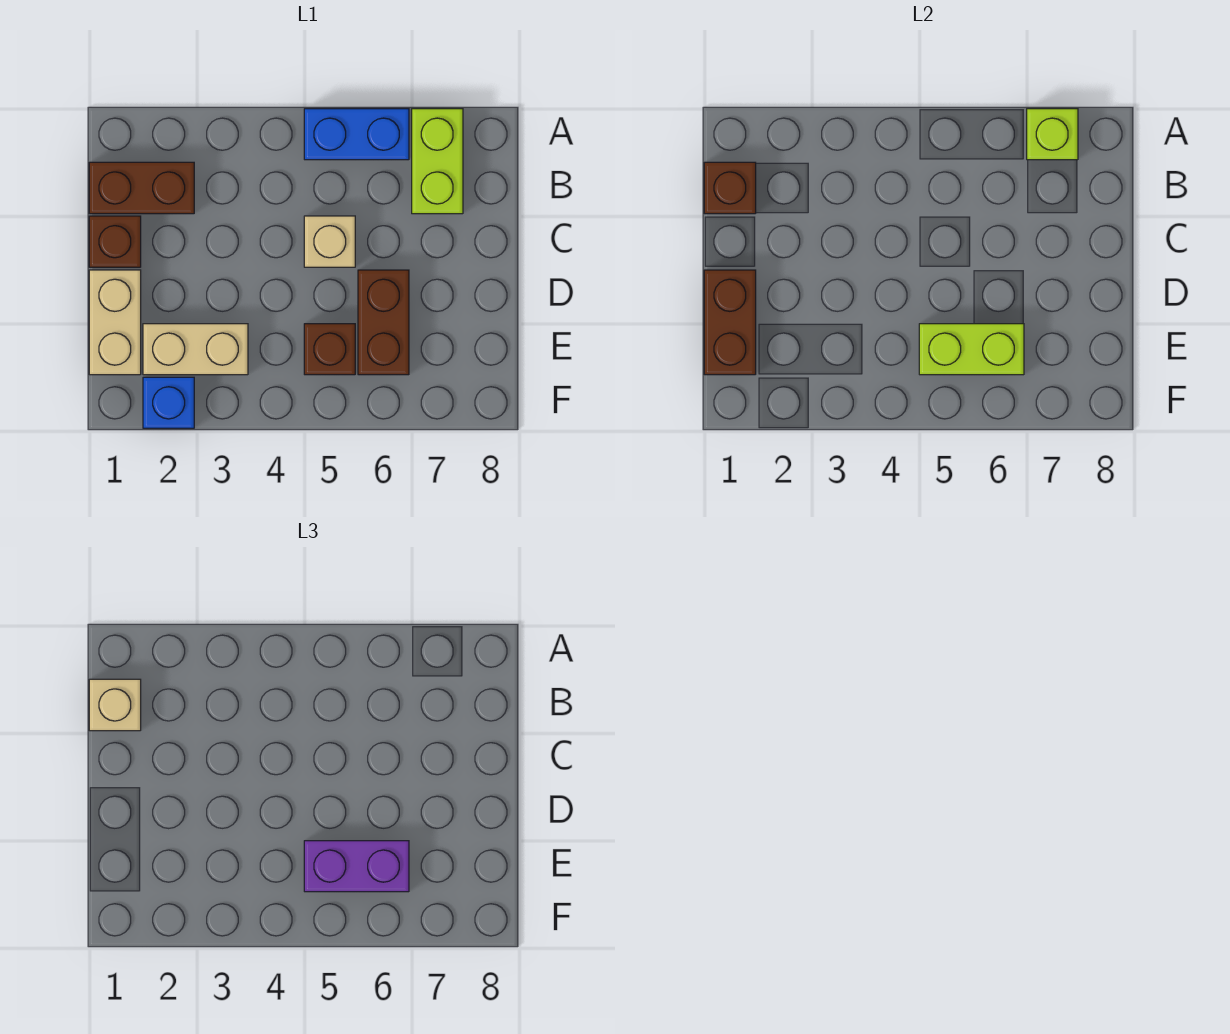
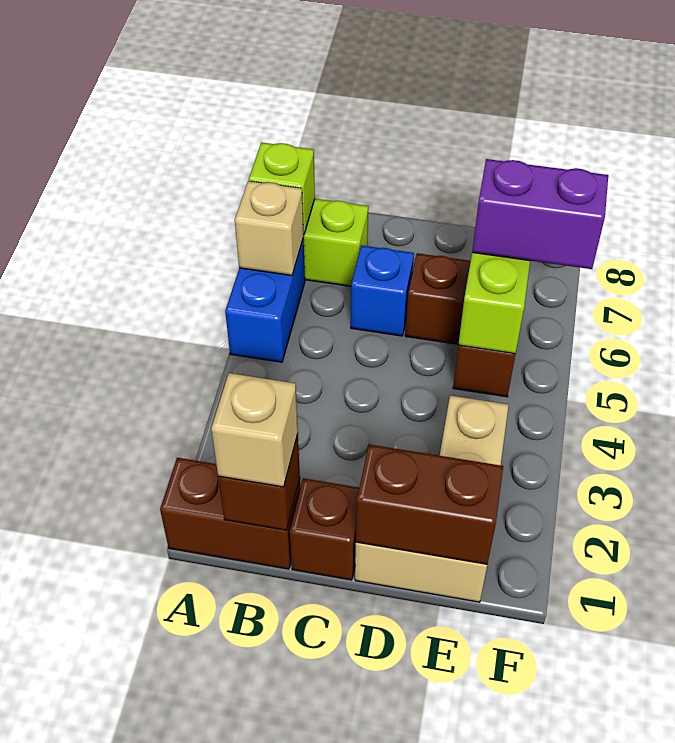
brown 1x2 brick [89,162,194,214] -> brown 1x2 brick turned to [160,458,300,569]
tan 1x1 brick [304,216,355,267] -> tan 1x1 brick moved to [235,181,304,275]
purple 1x2 brick [304,841,409,892] -> purple 1x2 brick turned to [472,159,608,269]
blue 1x1 brick [143,377,194,428] -> blue 1x1 brick moved to [351,245,414,336]

